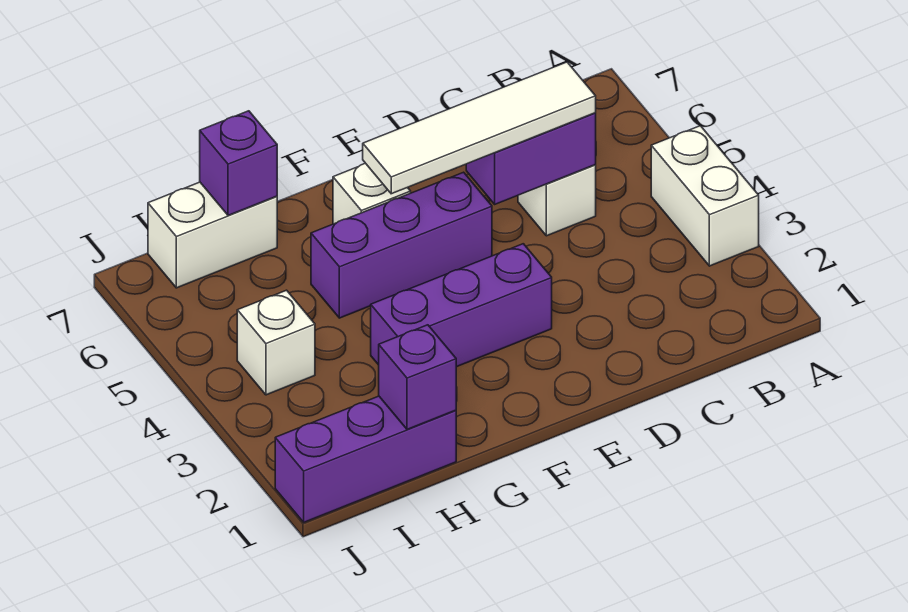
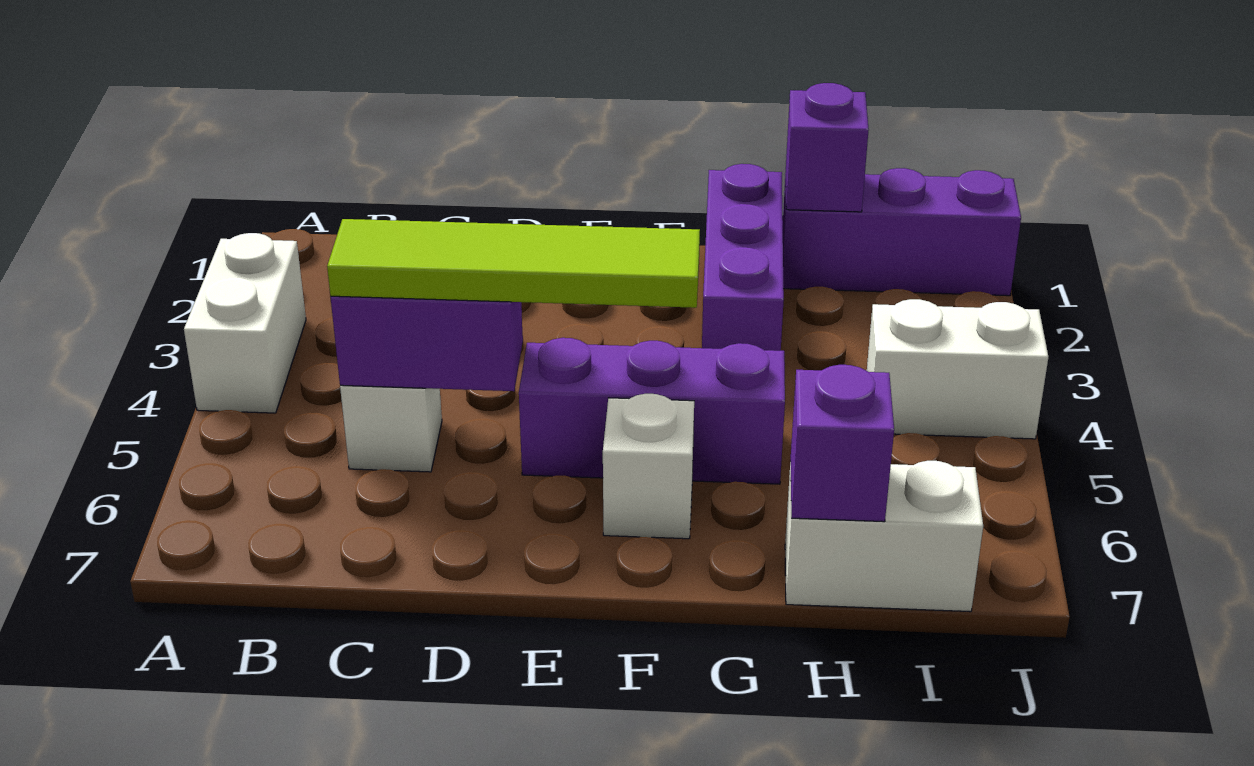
white 1x4 tile [363,62,596,194] -> lime 1x4 tile [327,219,700,308]
purple 1x3 brick [371,244,552,367] -> purple 1x3 brick turned to [702,164,784,351]
white 1x1 brick [237,290,315,395] -> white 1x2 brick [867,299,1048,439]

